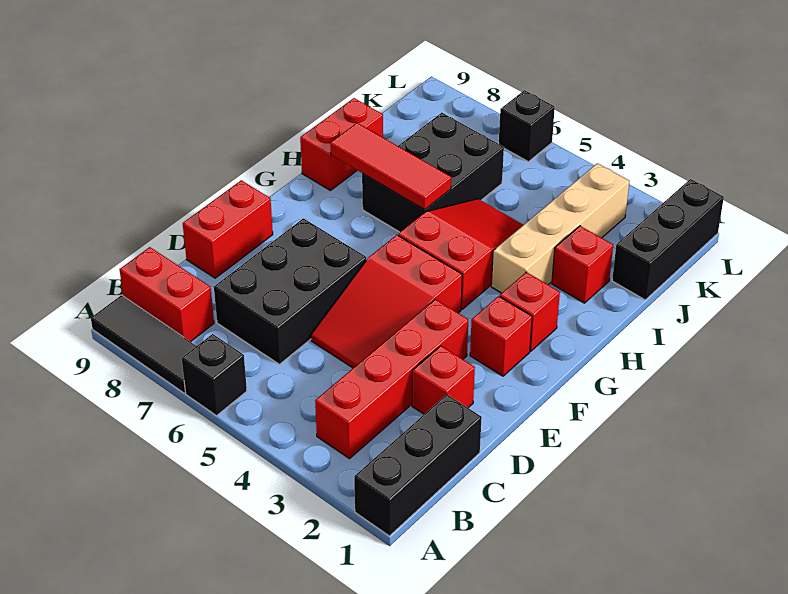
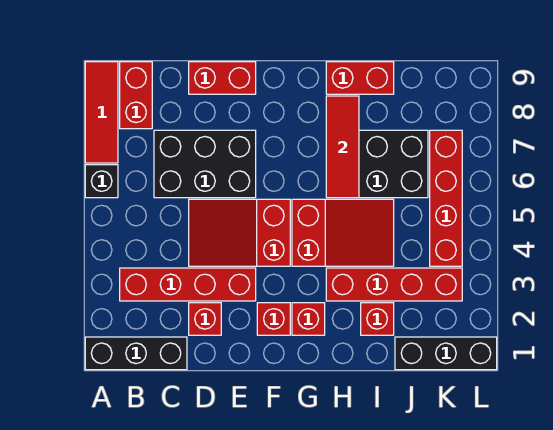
black 1x3 tile [91,295,196,393] -> red 1x3 tile [85,62,118,163]
tan 1x4 brick [491,163,629,293] -> red 1x4 brick [326,268,462,301]
none -> red 1x4 brick [430,130,462,266]
black 1x1 brick [499,90,555,162] -> none

